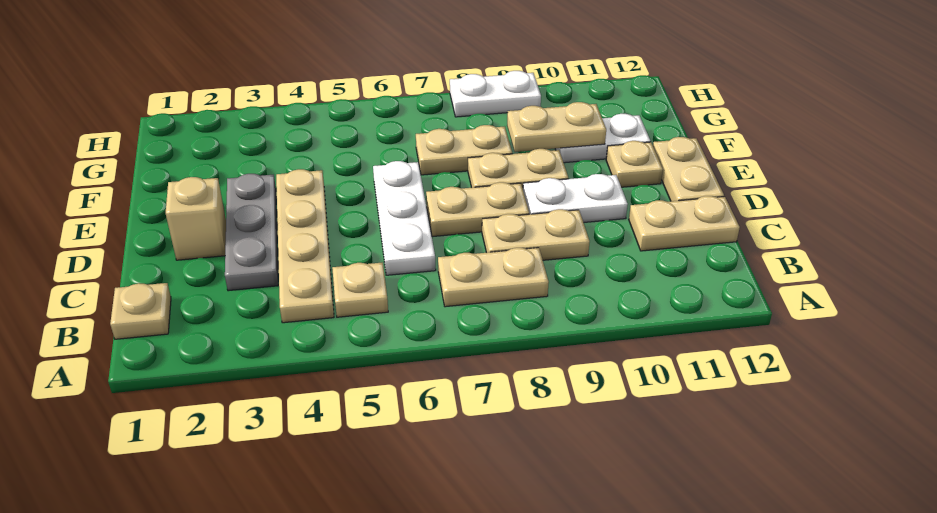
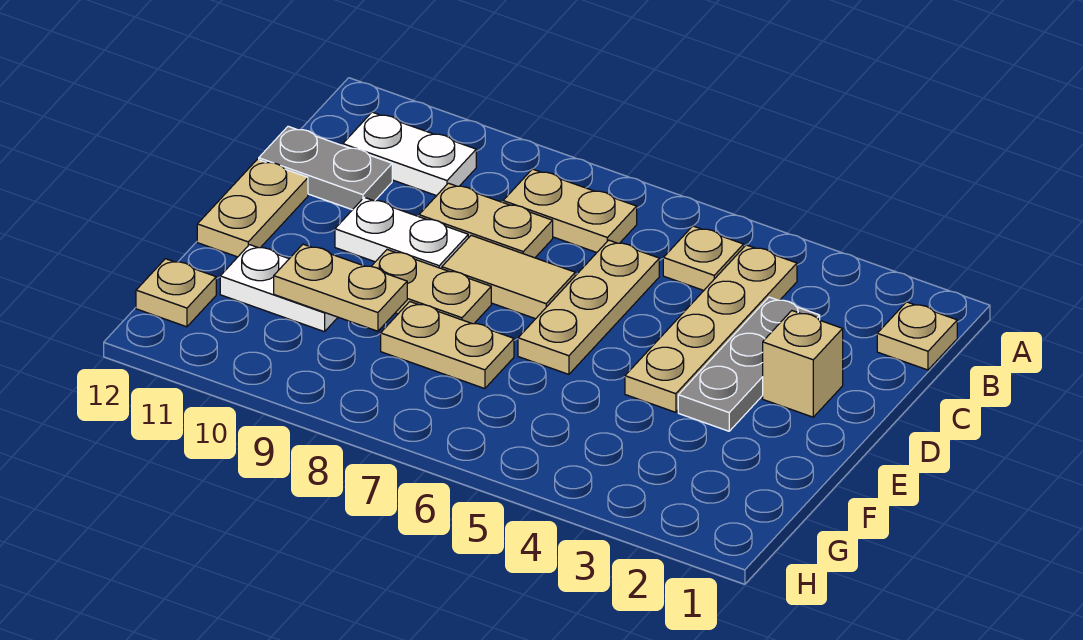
white 1x3 plate [373,161,436,275] -> tan 1x3 plate [518,240,659,374]
tan 1x2 plate [629,196,740,251] -> grey 1x2 plate [259,126,392,210]
tan 1x2 plate [426,182,529,237] -> tan 1x2 tile [442,235,575,319]
tan 1x1 plate [606,141,663,187] -> tan 1x1 plate moved to [136,259,216,327]
white 1x2 plate [450,71,541,117] -> white 1x2 plate moved to [343,112,476,196]

